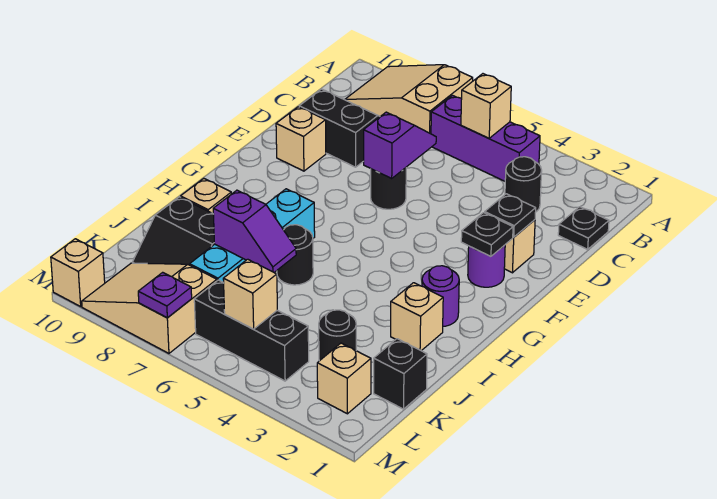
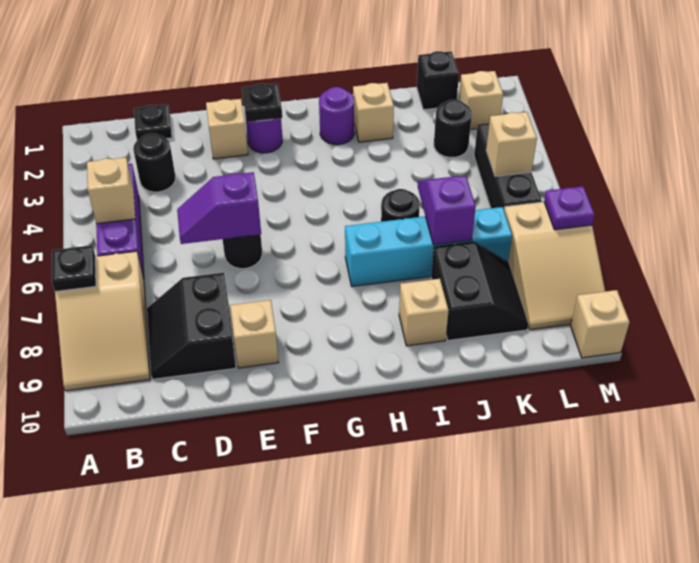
black 1x1 plate [485,194,536,237] -> black 1x1 plate moved to [52,245,96,292]

